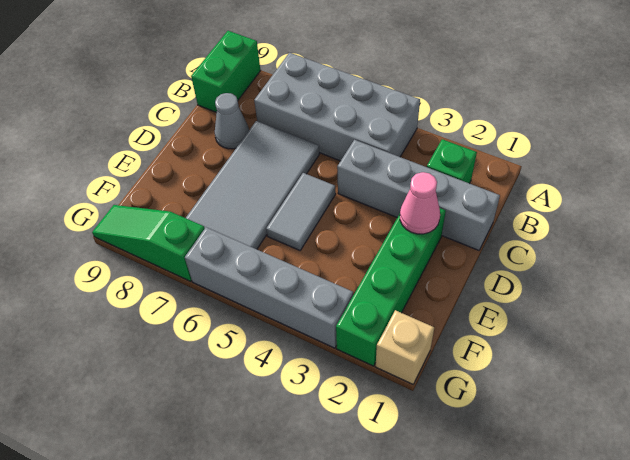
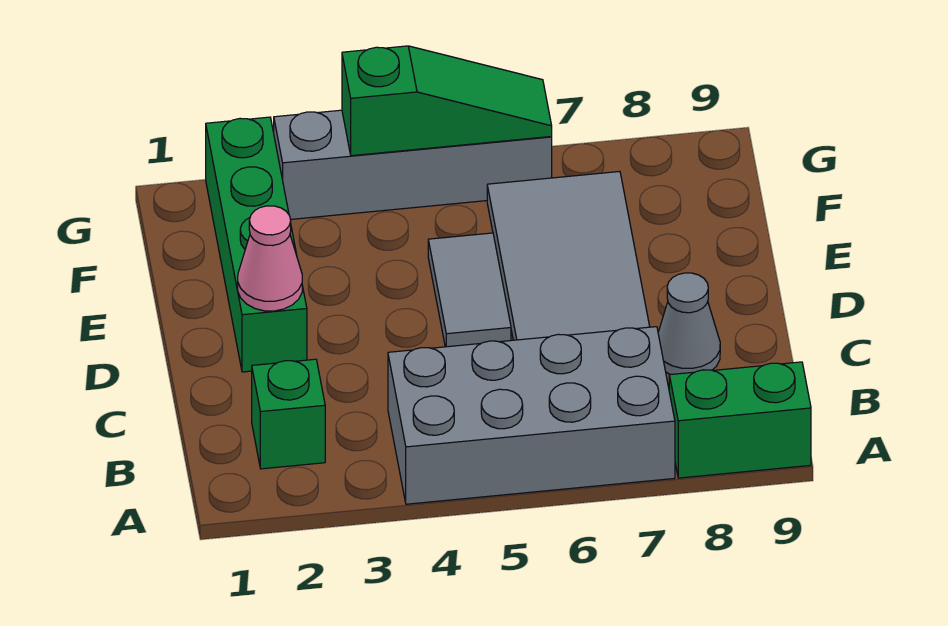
green 1x2 brick [191,31,260,112] -> green 1x2 brick turned to [669,362,811,478]
grey 1x4 brick [337,140,500,250] -> none
tan 1x1 brick [376,310,434,384] -> none
green 1x3 slope [92,205,205,281] -> green 1x3 slope moved to [342,46,552,156]

